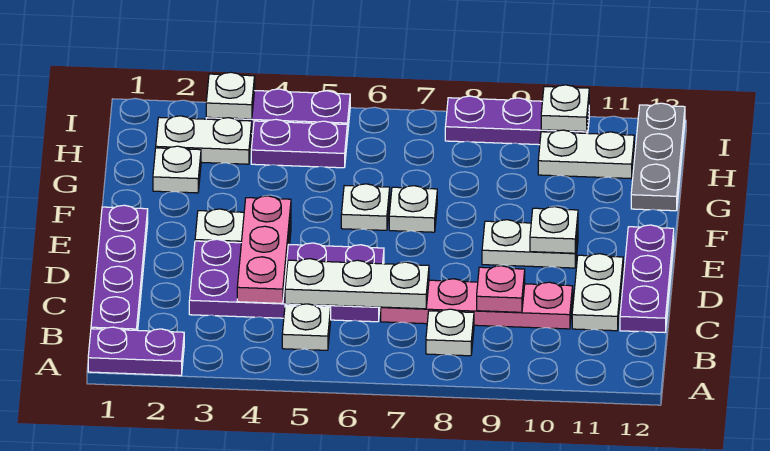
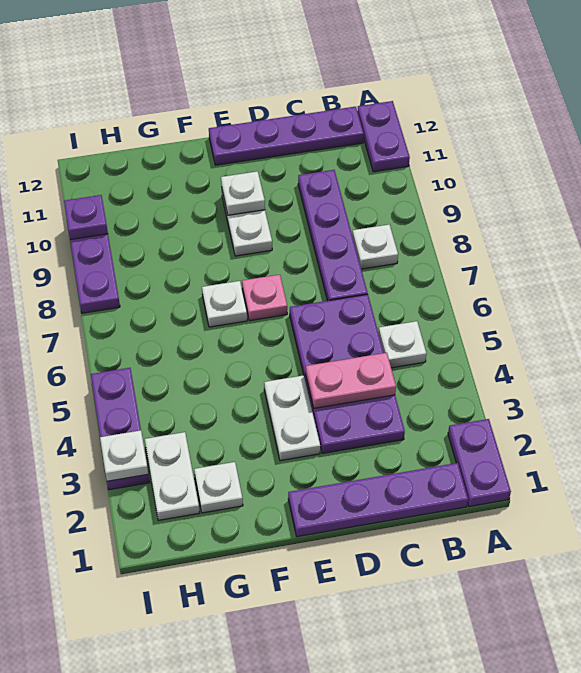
pink 1x3 plate [237,196,291,303] -> pink 1x2 plate [306,353,396,408]
white 1x3 plate [285,259,429,309] -> none
pink 1x4 plate [381,279,573,329] -> purple 1x4 plate [298,170,368,301]
pink 1x1 plate [477,266,525,312] -> pink 1x1 plate moved to [242,275,287,321]
white 1x2 plate [572,254,623,331] -> none
purple 1x3 plate [620,225,674,332] -> purple 1x4 plate [209,107,364,165]
white 1x1 plate [341,184,390,230] -> none
grey 1x3 plate [631,103,685,211] -> none
purple 1x2 plate [251,119,347,168] -> purple 1x2 plate moved to [357,101,410,172]
white 1x2 plate [538,130,634,178] -> none
white 1x1 plate [541,85,589,132] -> purple 1x1 plate [64,195,108,240]

